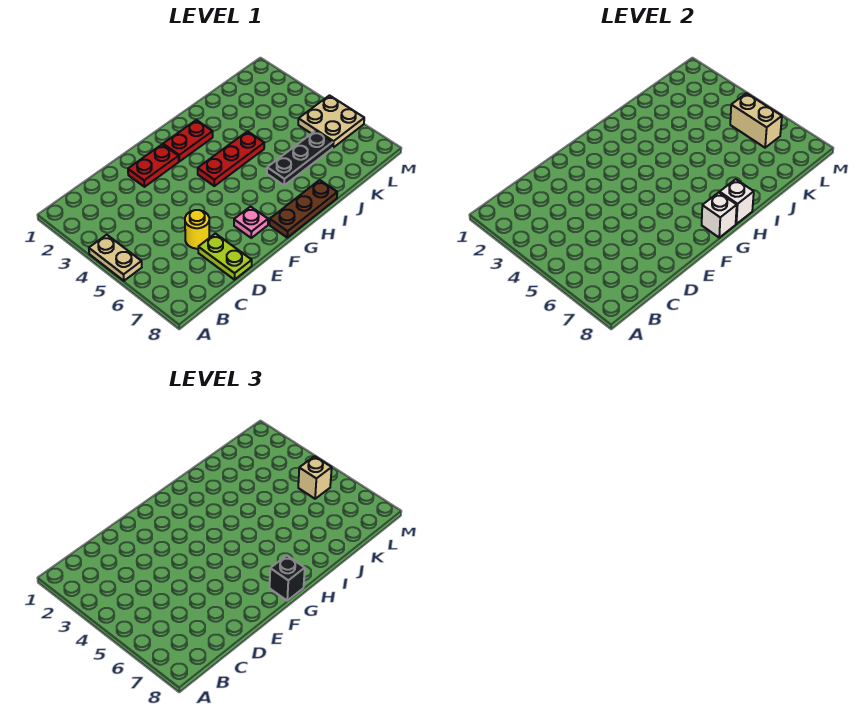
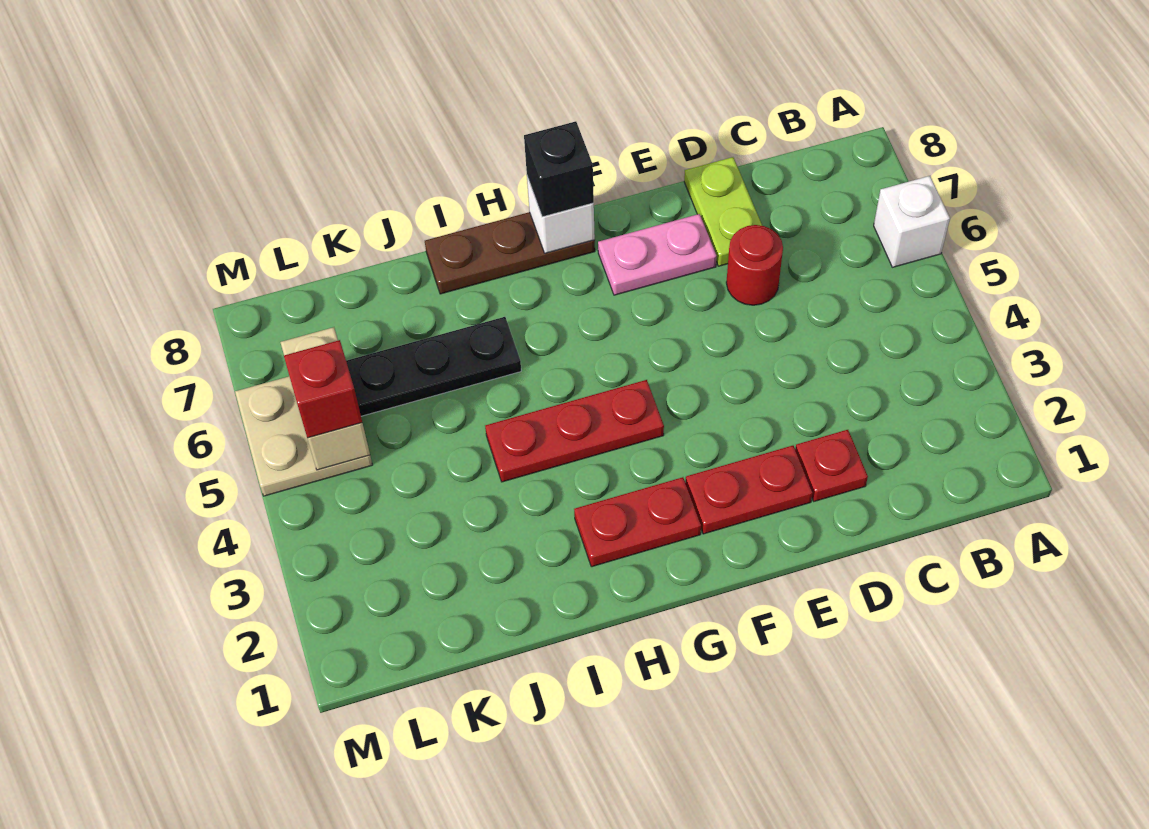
tan 1x2 plate [89,235,142,281] -> none
none -> red 1x1 plate [795,430,868,501]
yellow 1x1 round brick [185,210,209,249] -> red 1x1 round brick [726,225,783,305]
pink 1x1 plate [234,207,268,238] -> pink 1x2 plate [598,214,717,295]
white 1x1 brick [720,179,754,224] -> white 1x1 brick moved to [874,176,950,267]
tan 1x1 brick [298,456,332,499] -> red 1x1 brick [284,340,362,438]

